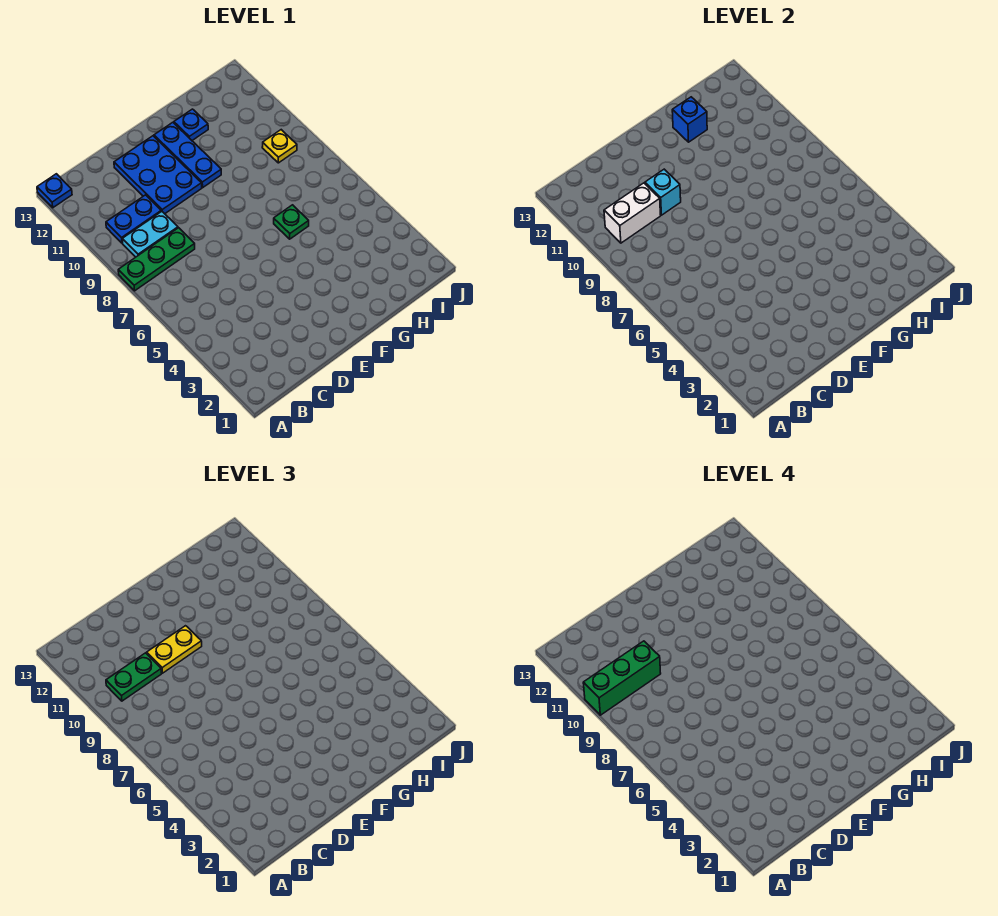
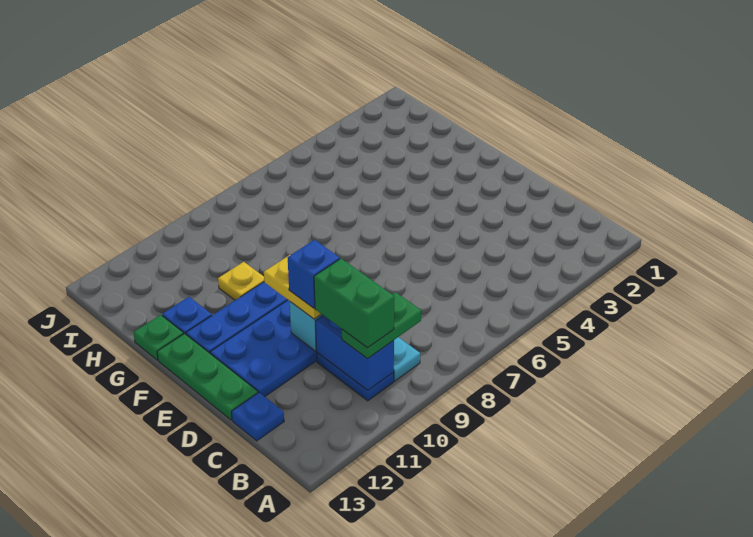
green 1x3 plate [118,228,195,291] -> green 1x3 plate moved to [157,334,258,420]
green 1x3 brick [583,641,661,715] -> green 1x2 brick [314,259,394,348]
blue 1x1 plate [37,174,72,208] -> blue 1x1 plate moved to [232,392,284,441]
white 1x2 brick [604,183,661,243] -> blue 1x2 brick [316,315,394,390]
green 1x2 plate [106,653,162,701] -> green 1x2 plate turned to [342,292,421,359]
green 1x1 plate [274,205,309,239] -> green 1x1 plate moved to [133,315,184,360]
blue 1x1 brick [672,97,707,142] -> blue 1x1 brick moved to [288,240,340,308]
yellow 1x1 plate [262,130,297,163] -> yellow 1x1 plate moved to [218,262,264,300]

